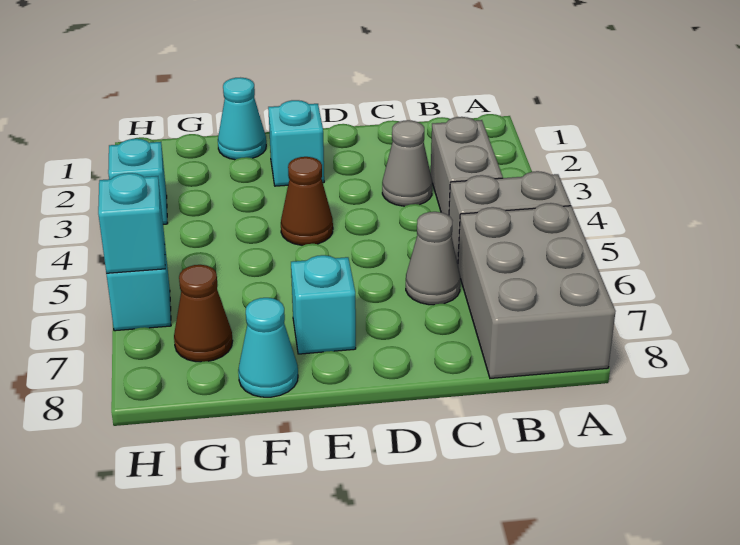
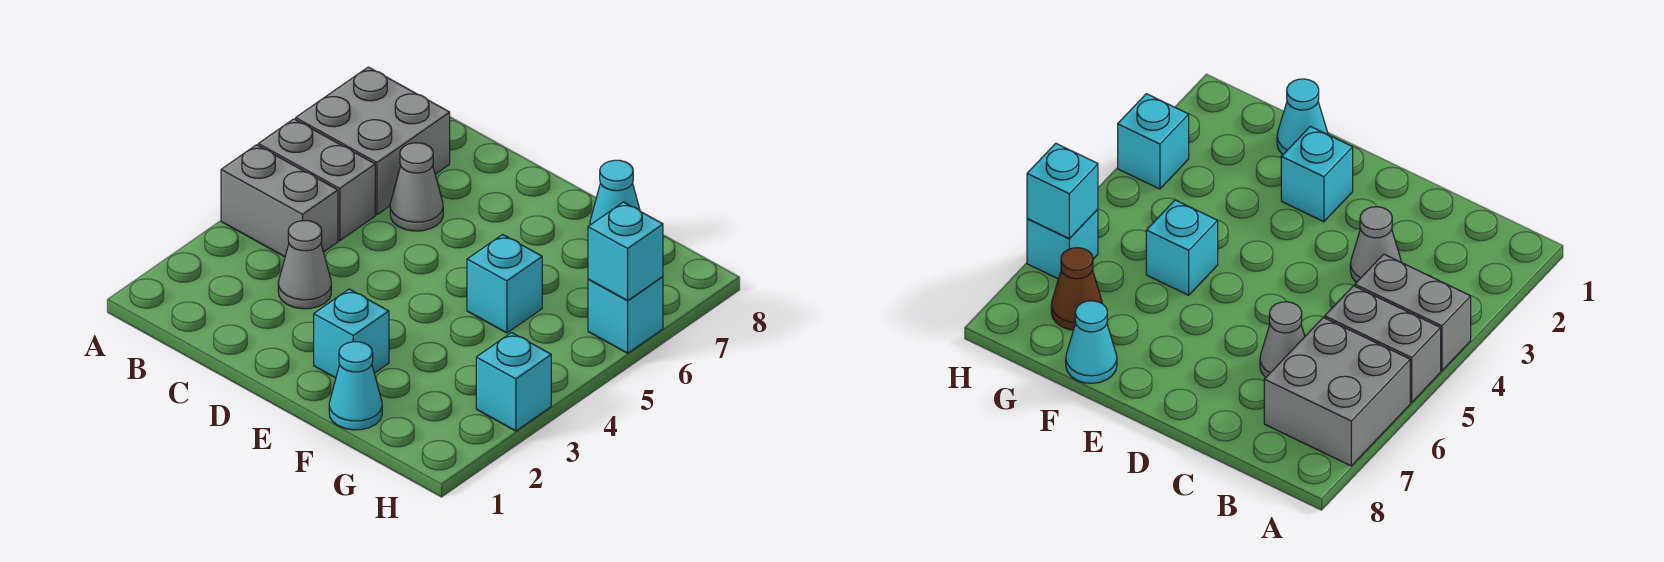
grey 2x3 brick [458,203,616,378] -> grey 2x2 brick [296,67,450,215]
grey 1x2 brick [431,117,503,216] -> grey 1x2 brick turned to [221,145,338,257]
brown 1x1 cone [281,157,333,245] -> none
cyan 1x1 brick [291,255,356,354] -> cyan 1x1 brick moved to [467,235,542,333]

